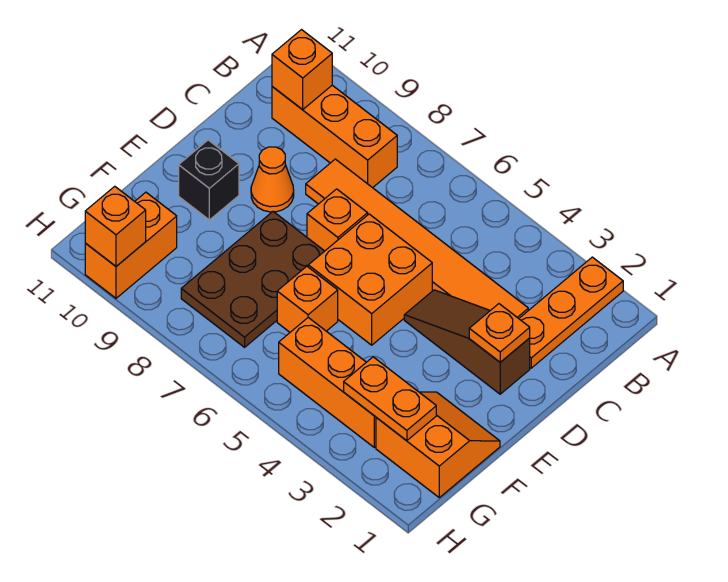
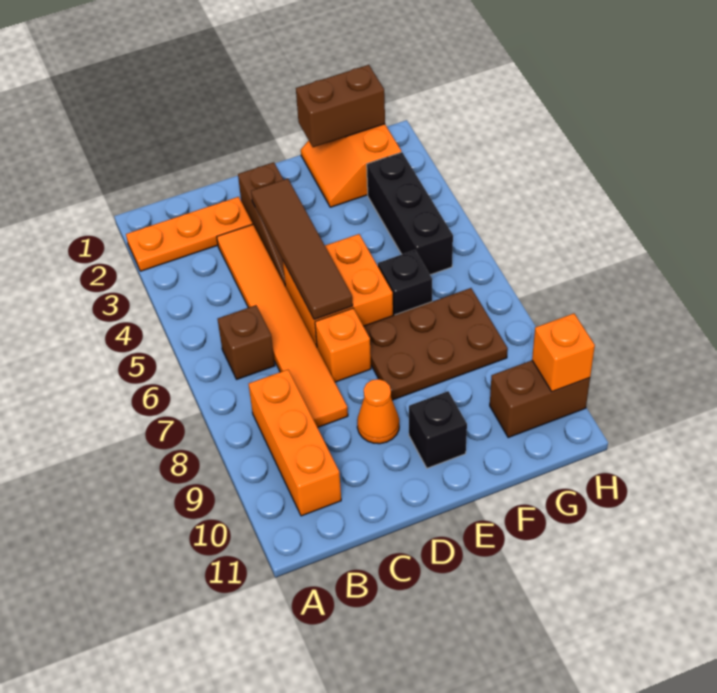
none -> brown 1x1 brick [218,305,275,379]
orange 1x1 brick [272,30,332,110] -> none
orange 1x1 plate [469,304,530,362] -> none
none -> brown 1x4 tile [251,179,353,320]
none -> brown 1x2 brick [296,65,385,147]
orange 1x1 brick [277,266,338,332] -> black 1x1 brick [378,250,432,315]
orange 1x2 plate [344,357,436,441] -> none
orange 1x3 brick [279,318,376,447] -> black 1x3 brick [367,152,453,275]
orange 1x2 brick [85,192,177,298] -> brown 1x2 brick [490,360,590,438]

